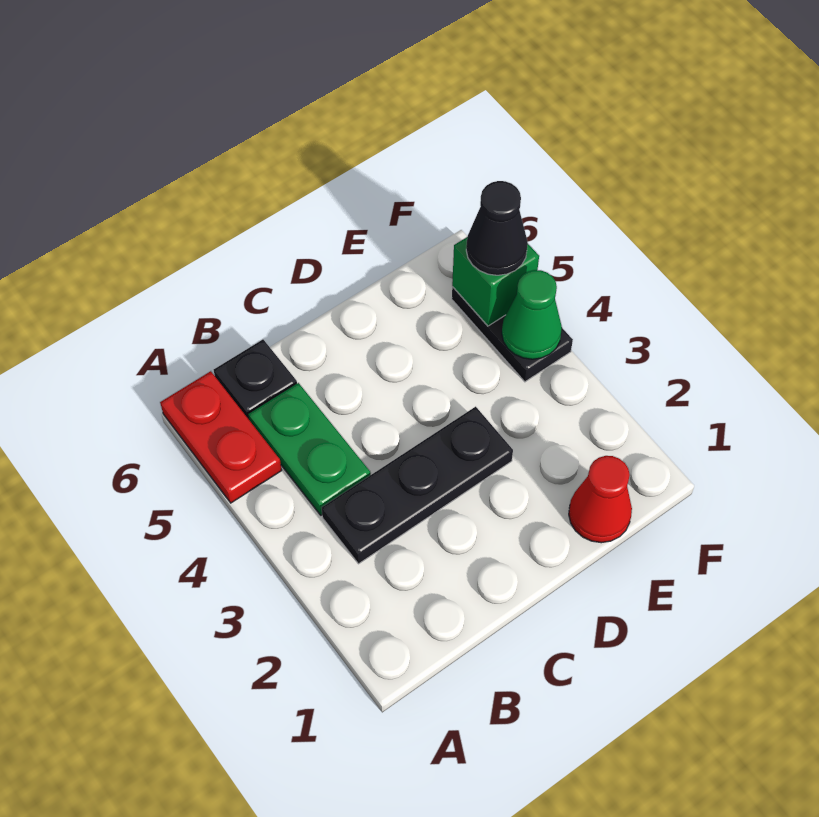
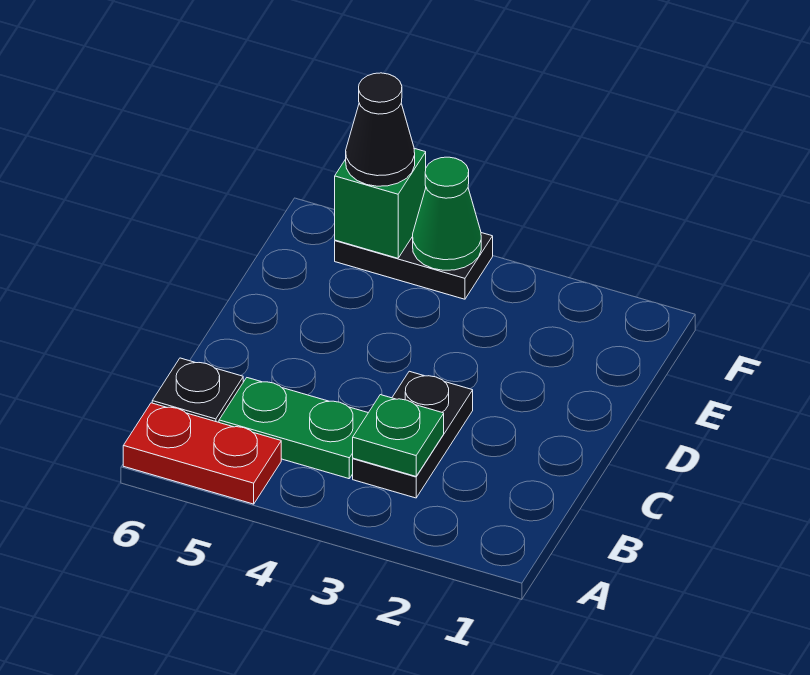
black 1x3 plate [322,407,513,564] -> black 1x2 plate [353,371,473,498]
none -> green 1x1 plate [353,395,444,476]
red 1x1 cone [569,456,632,543] -> none

